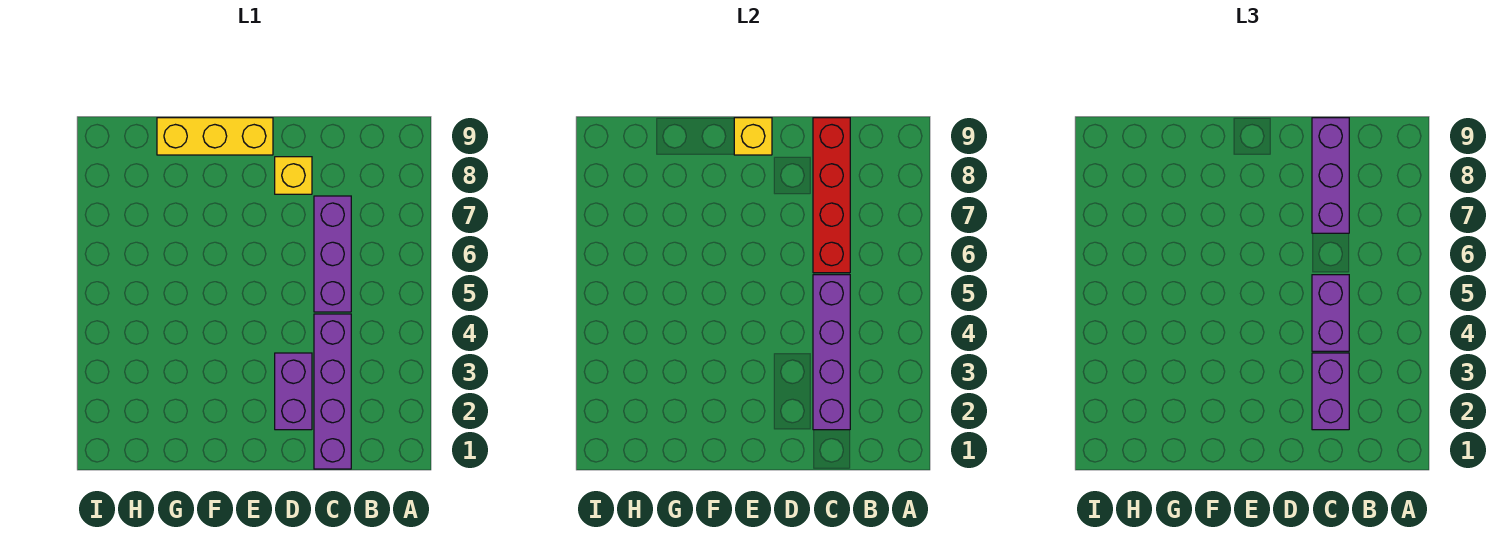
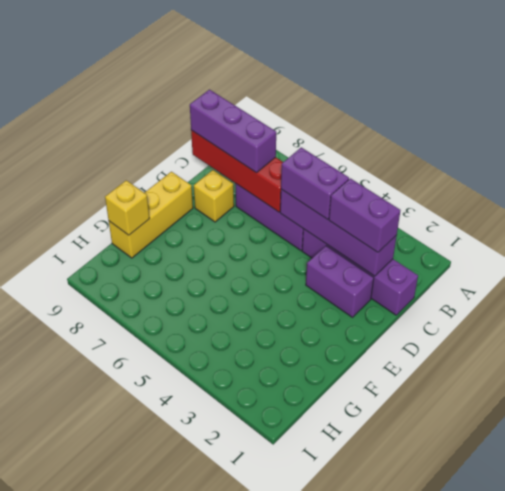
yellow 1x1 brick [734,118,772,155] -> yellow 1x1 brick moved to [105,180,150,235]

